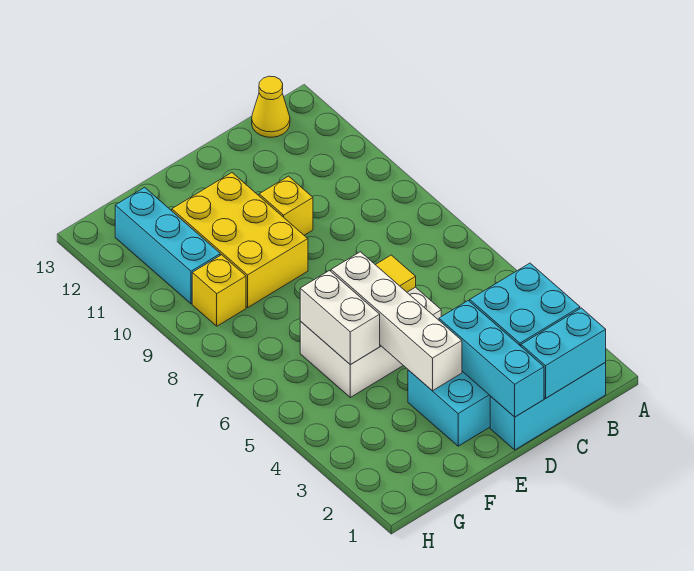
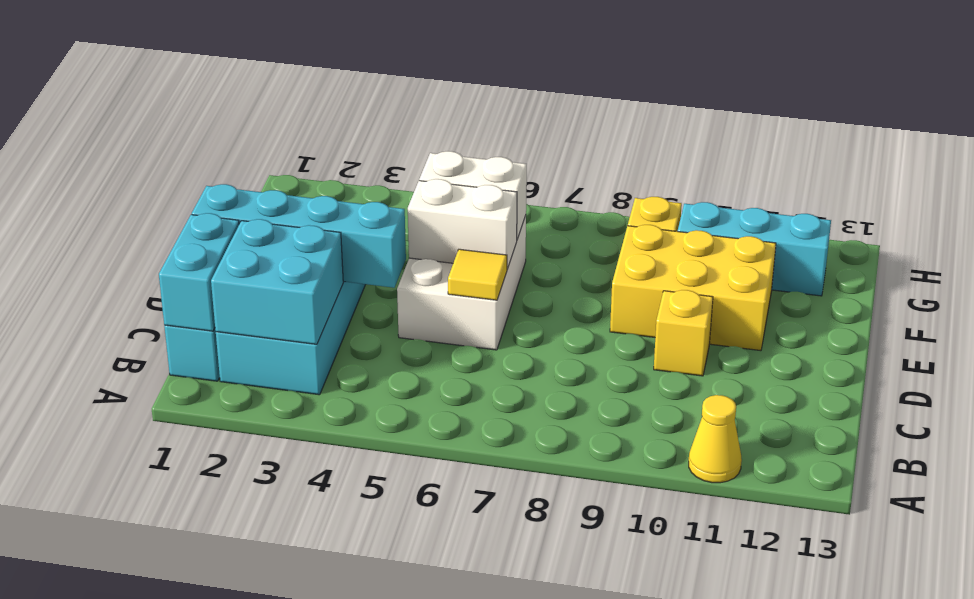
yellow 1x1 cone [252,76,290,137] -> yellow 1x1 cone moved to [689,395,742,483]
cyan 1x3 brick [439,301,544,417] -> cyan 1x4 brick [192,184,406,288]
white 1x4 brick [331,252,462,391] -> white 1x2 brick [408,179,517,269]

